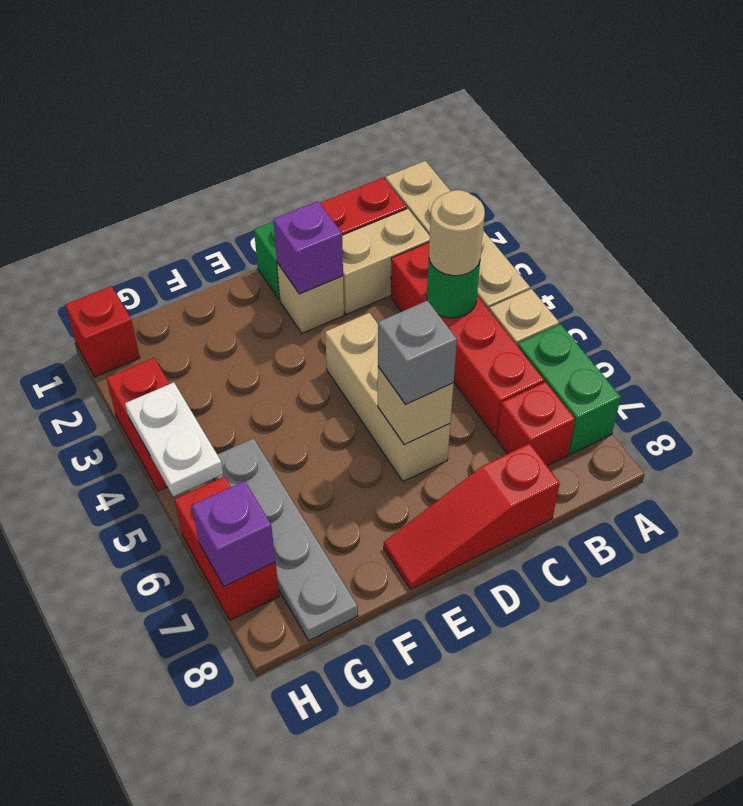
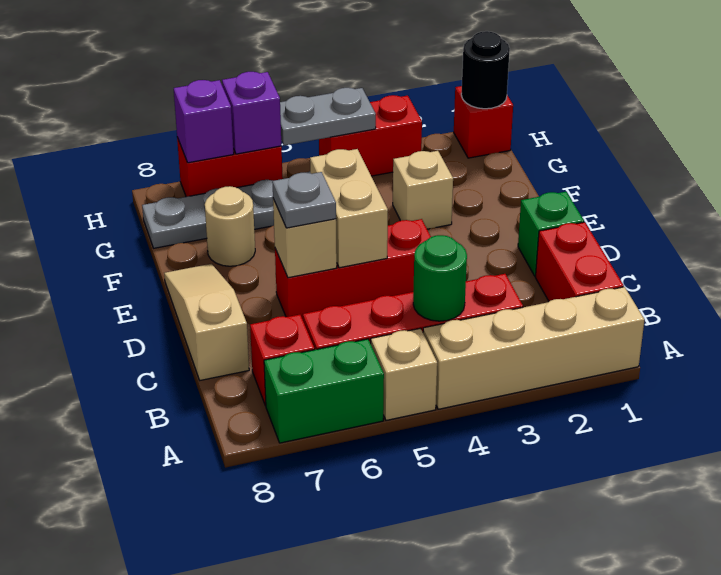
tan 1x2 brick [342,209,430,314] -> tan 1x2 brick moved to [310,149,388,268]
tan 1x1 round brick [429,190,485,276] -> tan 1x1 round brick moved to [205,186,255,266]
red 1x3 slope [384,443,560,589] -> tan 1x3 slope [164,264,249,380]
tan 1x1 brick [277,263,344,333] -> tan 1x1 brick moved to [393,151,453,229]
purple 1x1 brick [273,201,343,294] -> purple 1x1 brick moved to [222,72,281,154]
tan 1x3 brick [325,313,450,481] -> red 1x3 brick [275,219,431,319]
grey 1x1 brick [378,301,457,404] -> grey 1x1 plate [272,172,336,228]
none -> black 1x1 round brick [461,31,510,109]
white 1x2 plate [125,382,223,497] -> grey 1x2 plate [280,88,376,145]

